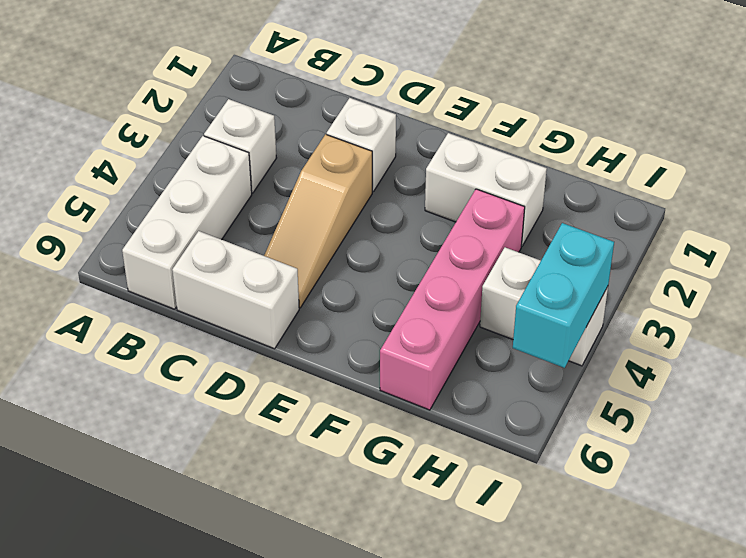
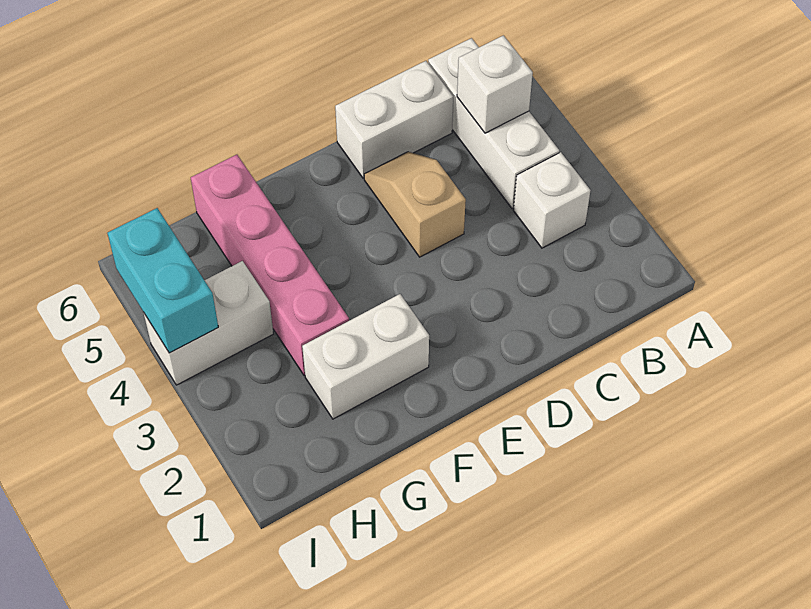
white 1x1 brick [327,98,396,192] -> white 1x1 brick moved to [457,35,533,133]
tan 1x3 slope [264,134,372,308] -> tan 1x2 slope [364,152,466,257]

